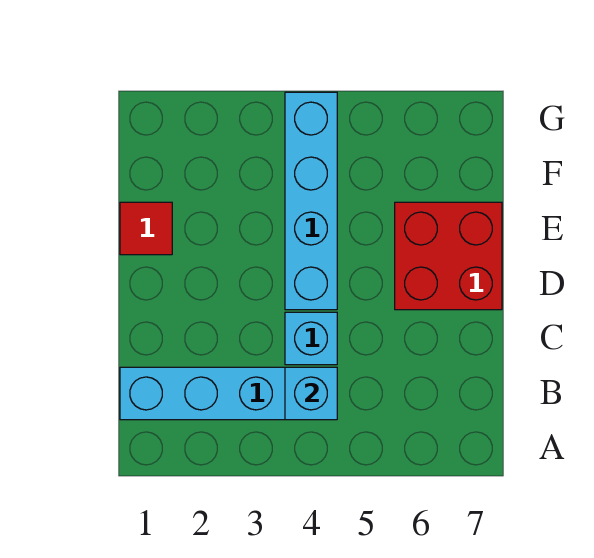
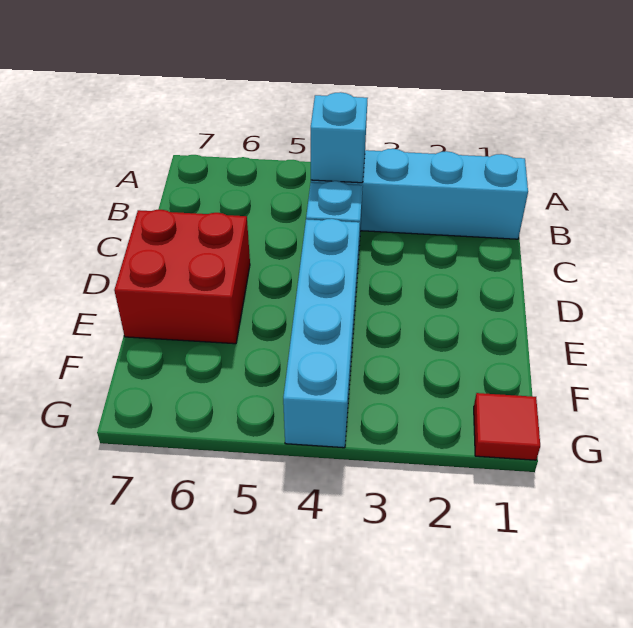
red 1x1 tile [120,202,172,255] -> red 1x1 tile moved to [474,393,540,460]

